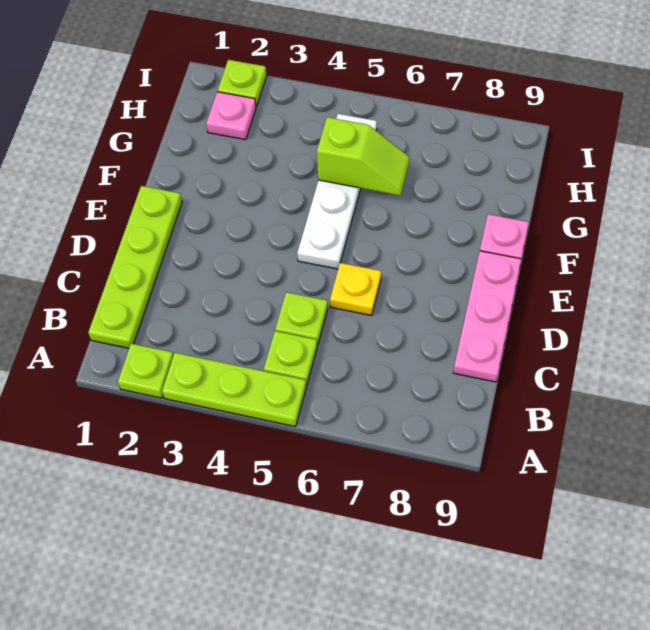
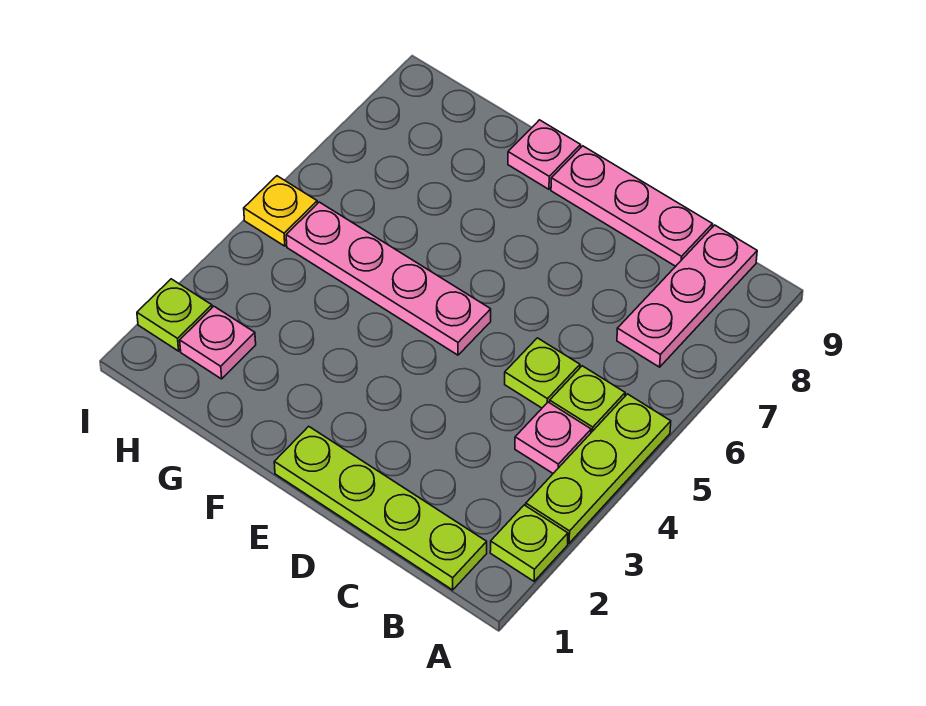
none -> pink 1x1 plate [515,402,591,473]
none -> pink 1x3 plate [617,225,757,367]
yellow 1x1 plate [330,263,381,316] -> yellow 1x1 plate moved to [244,176,317,246]
white 1x4 plate [297,114,377,269] -> pink 1x4 plate [286,202,491,355]
lime 1x2 slope [317,117,409,195] -> none

